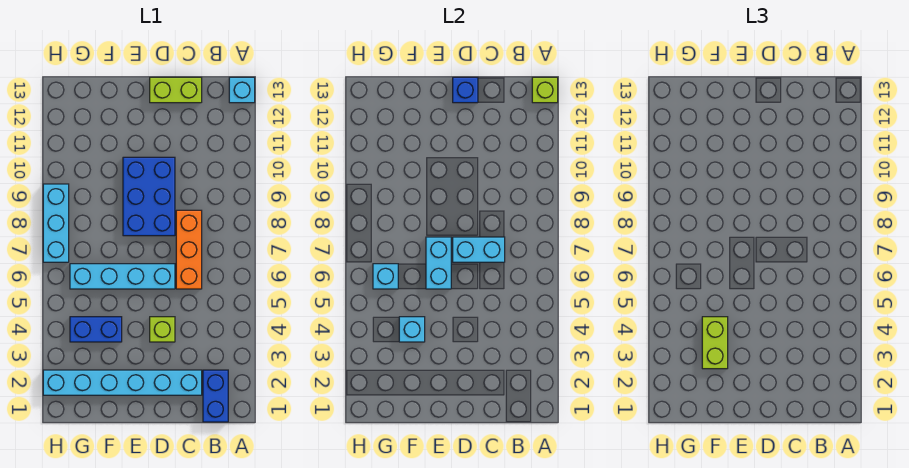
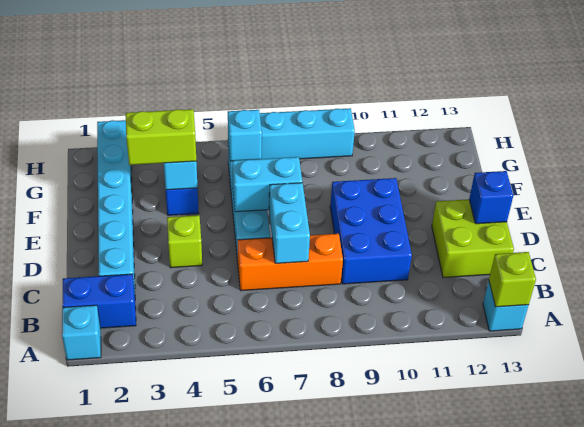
none -> cyan 1x1 brick [62,305,101,360]
lime 1x2 brick [150,77,202,103] -> lime 2x2 brick [432,199,514,278]
blue 2x3 brick [123,157,175,236] -> blue 2x3 brick turned to [330,178,412,284]

